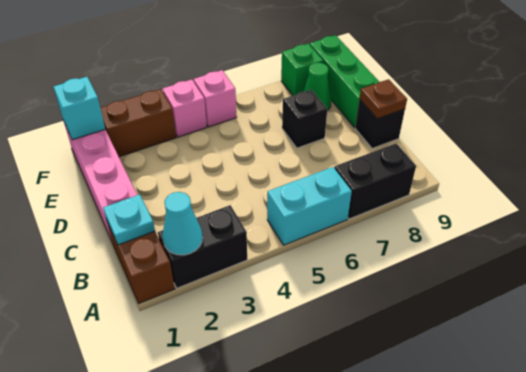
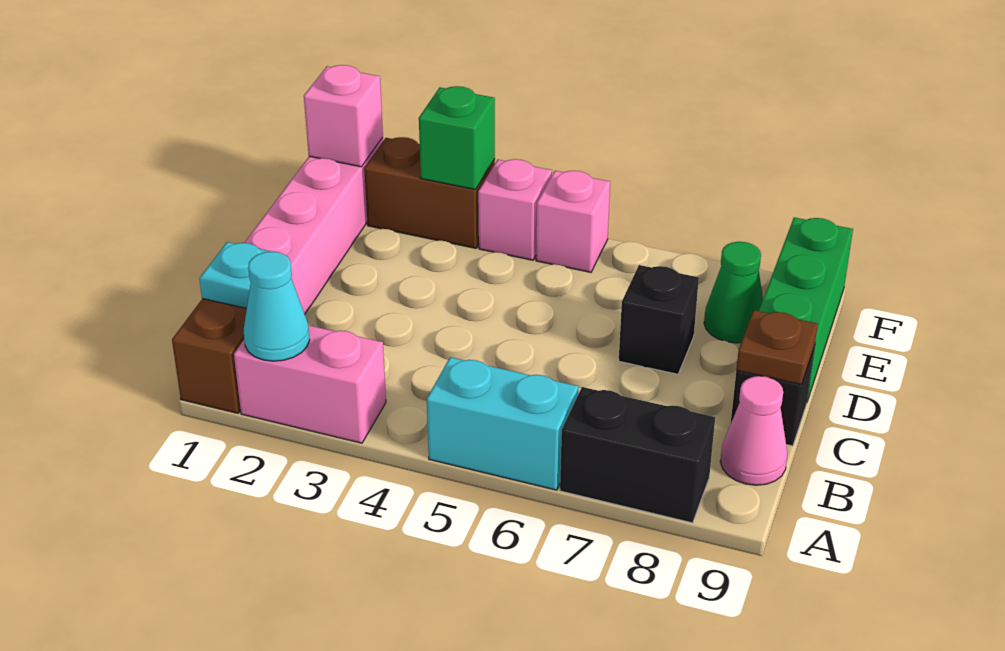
black 1x2 brick [158,205,247,288] -> pink 1x2 brick [234,325,386,443]
none -> pink 1x1 cone [720,376,787,485]
cyan 1x1 brick [53,77,105,140] -> pink 1x1 brick [304,65,383,167]
green 1x1 brick [281,44,323,95] -> green 1x1 brick moved to [419,86,495,190]

